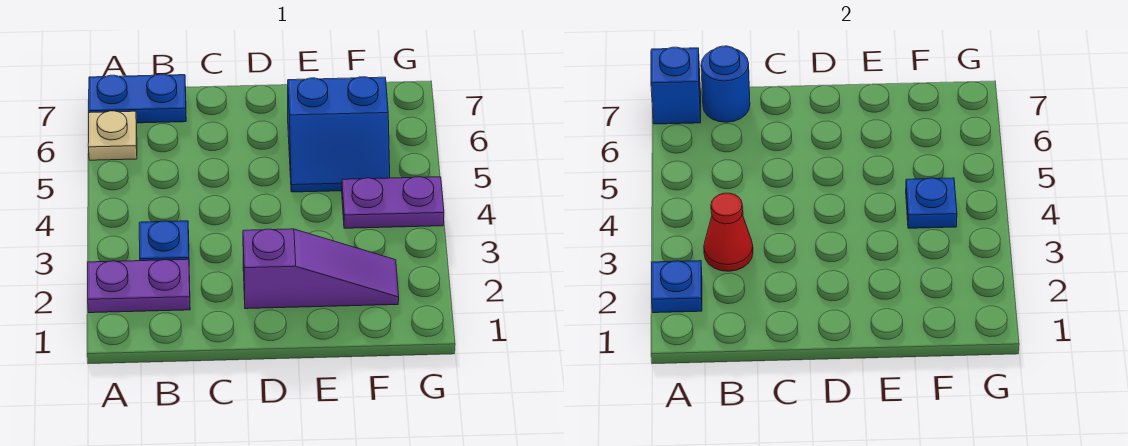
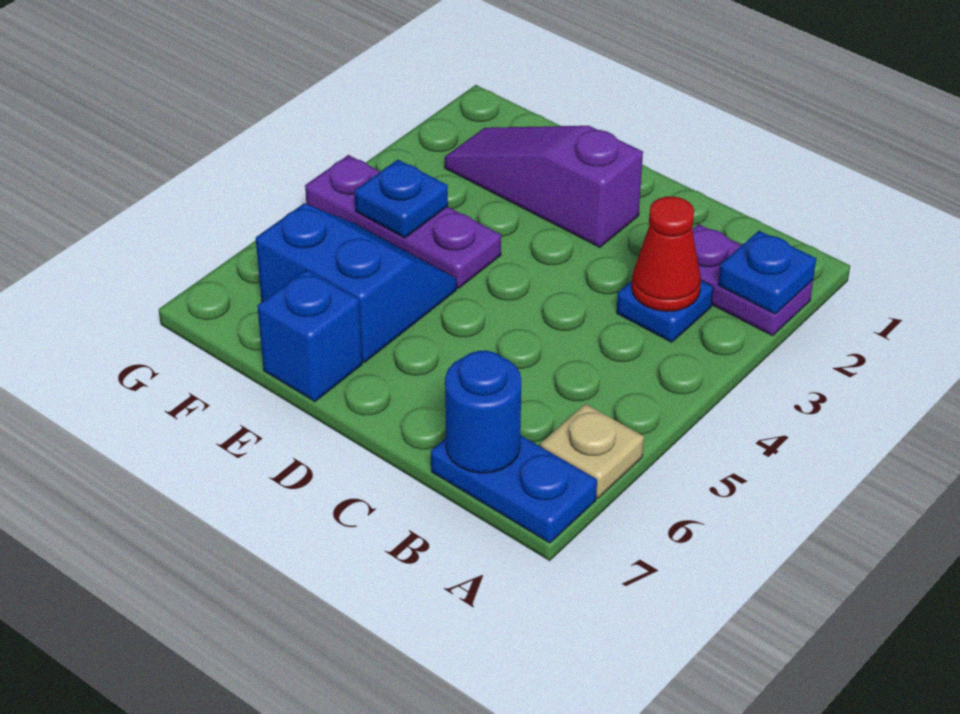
blue 1x1 brick [651,47,701,124] -> blue 1x1 brick moved to [257,270,362,402]
purple 1x2 plate [342,177,444,228] -> purple 1x3 plate [305,155,501,288]

